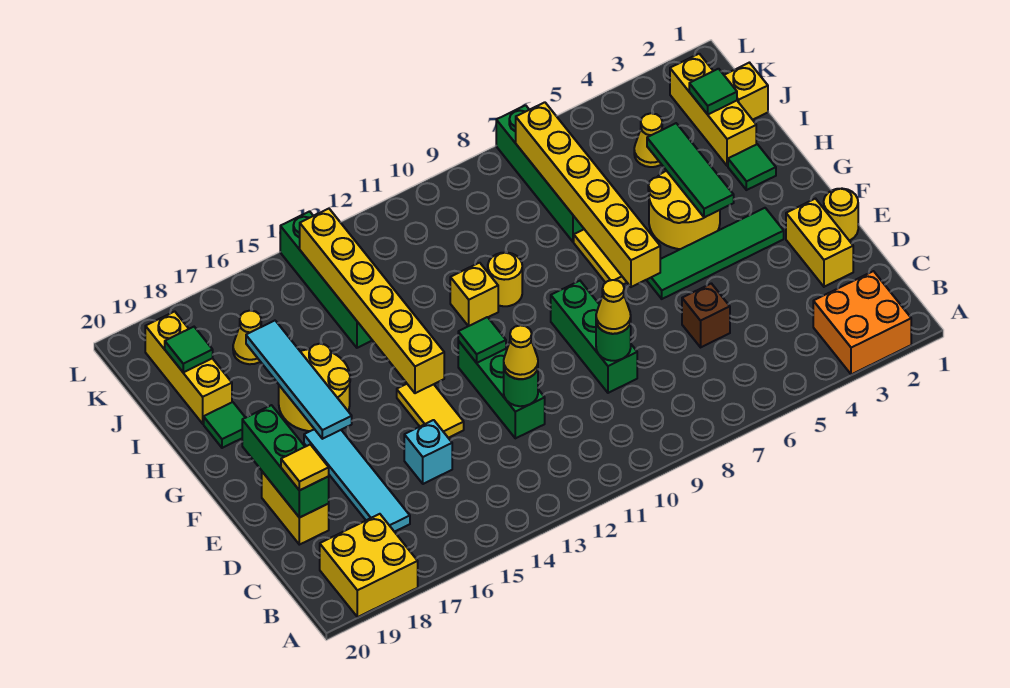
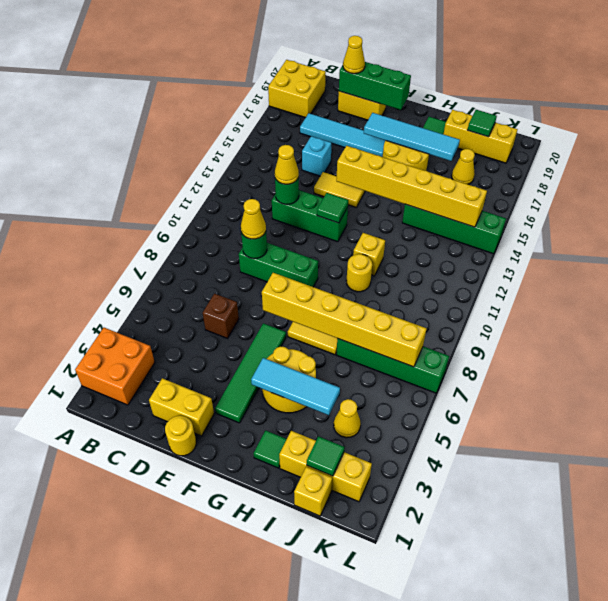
yellow 1x1 tile [281,445,329,490] -> yellow 1x1 cone [343,36,365,74]
green 1x3 tile [647,123,734,217] -> cyan 1x3 tile [251,358,340,415]

